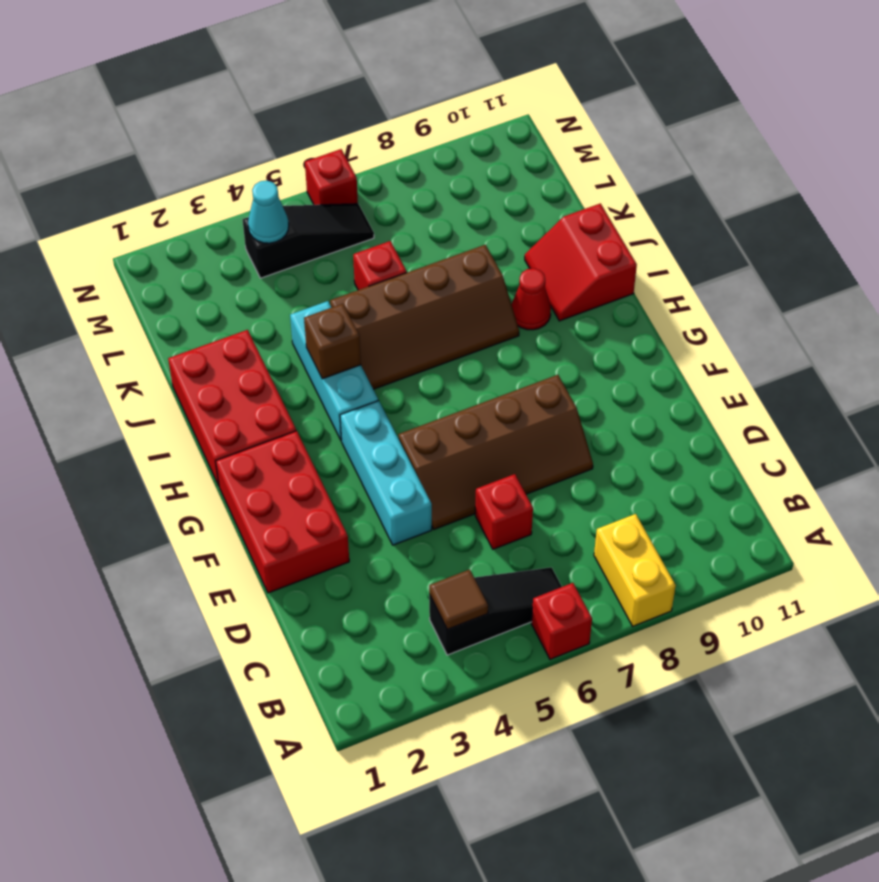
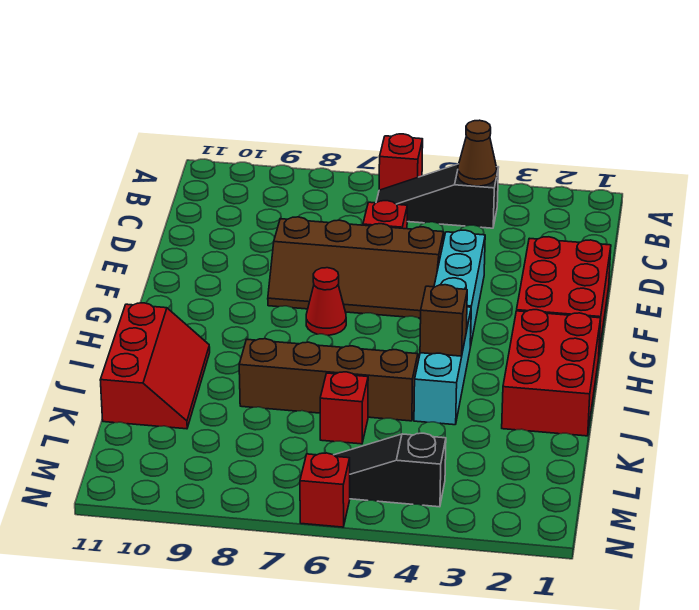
yellow 1x2 brick [594,514,676,626] -> none
brown 1x1 tile [429,569,488,630] -> brown 1x1 cone [458,120,497,186]
brown 2x4 slope [398,375,593,529] -> brown 2x4 slope turned to [268,217,444,318]
red 1x1 cone [511,268,551,330] -> red 1x1 cone moved to [306,268,346,335]
red 2x2 slope [525,203,637,321] -> red 2x3 slope [100,303,210,429]
cyan 1x1 cone [248,181,289,243] -> none

